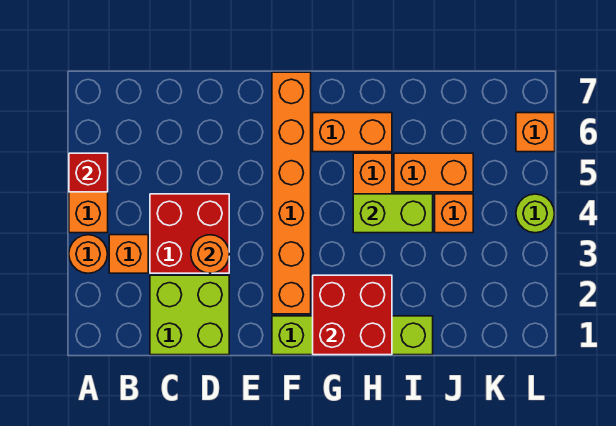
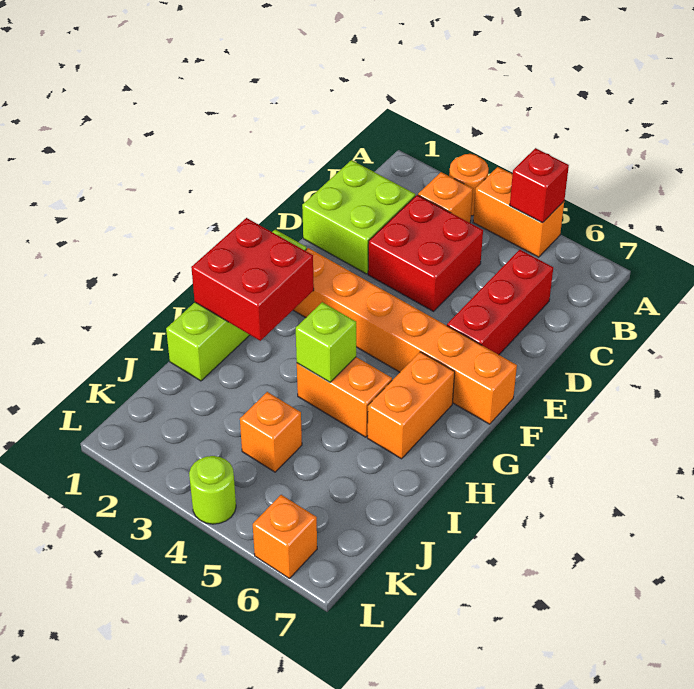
none -> red 1x3 brick [447,250,553,355]
orange 1x1 round brick [191,235,229,273] -> none
lime 1x2 brick [353,194,433,233] -> lime 1x1 brick [296,302,356,382]
orange 1x2 brick [394,153,473,192] -> none

